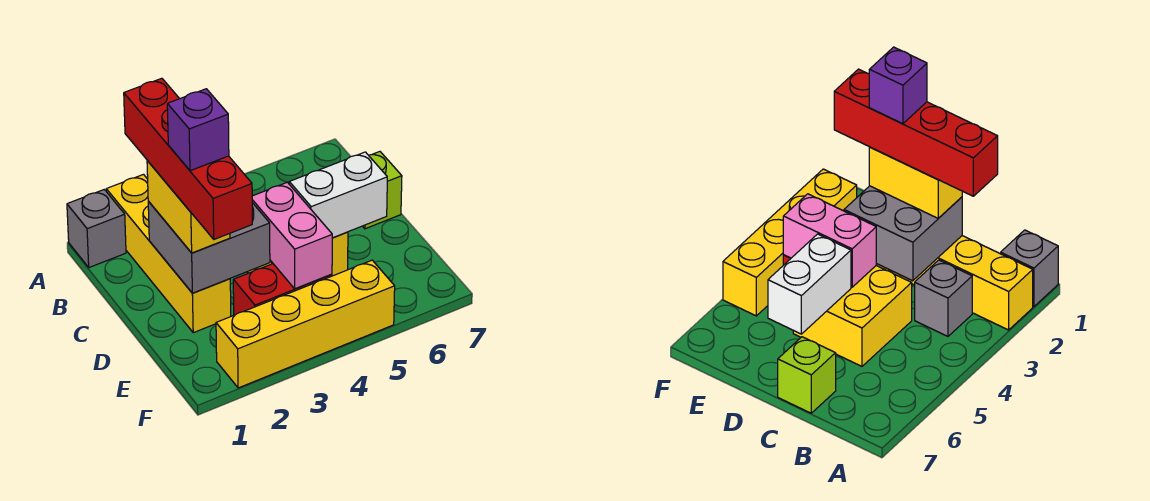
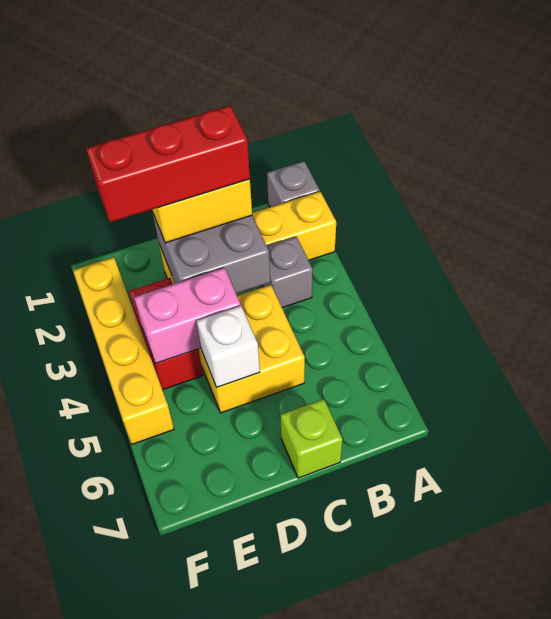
red 1x4 brick [124,78,252,239] -> red 1x3 brick [86,106,250,222]
purple 1x1 brick [167,89,229,171] -> none
white 1x2 brick [289,152,387,238] -> white 1x1 brick [197,306,260,388]

